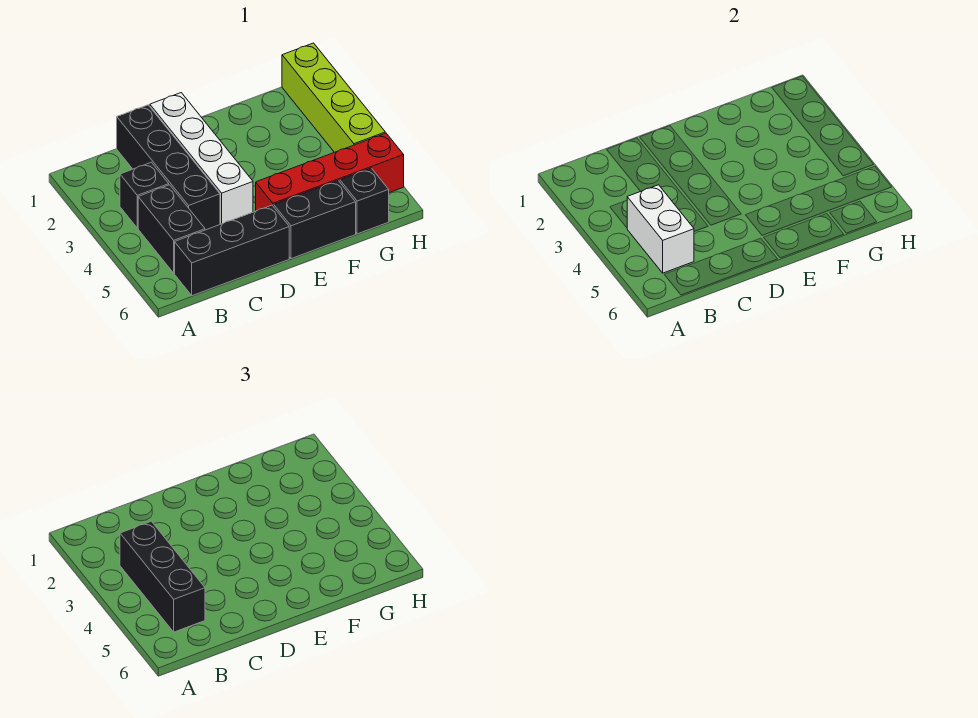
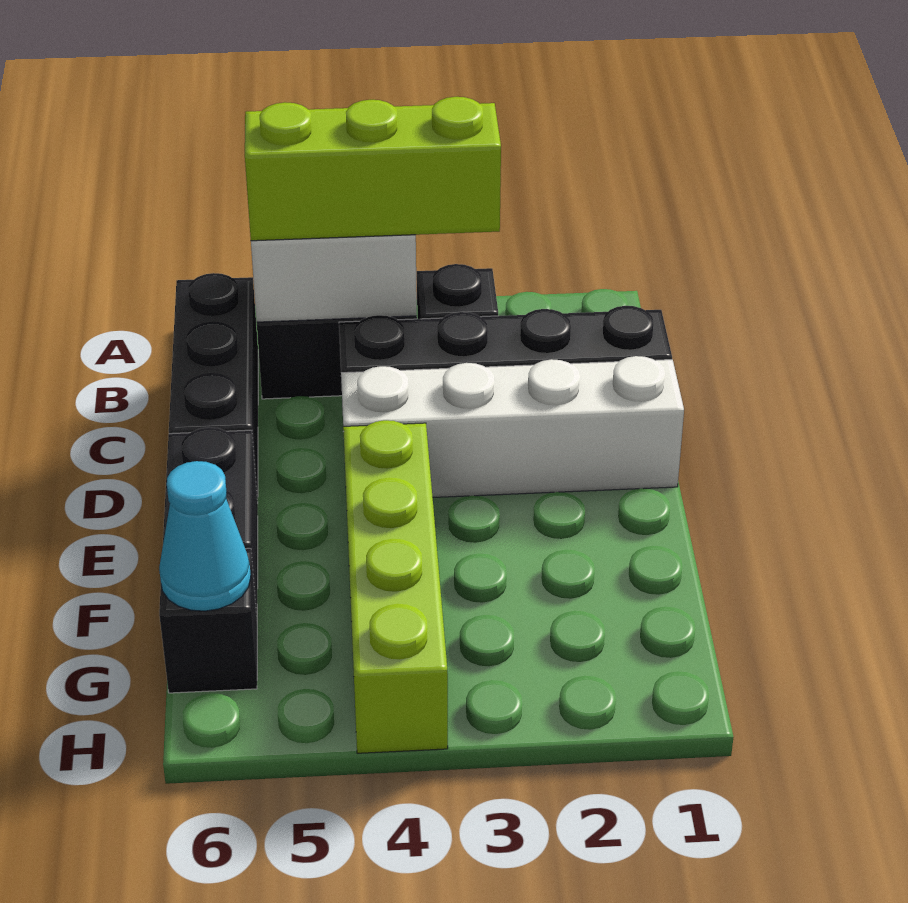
black 1x3 brick [120,521,205,632] -> lime 1x3 brick [245,97,501,241]
red 1x4 brick [256,133,404,211] -> none
none -> cyan 1x1 cone [159,461,251,611]
lime 1x4 brick [282,43,385,152] -> lime 1x4 brick turned to [343,420,448,753]

